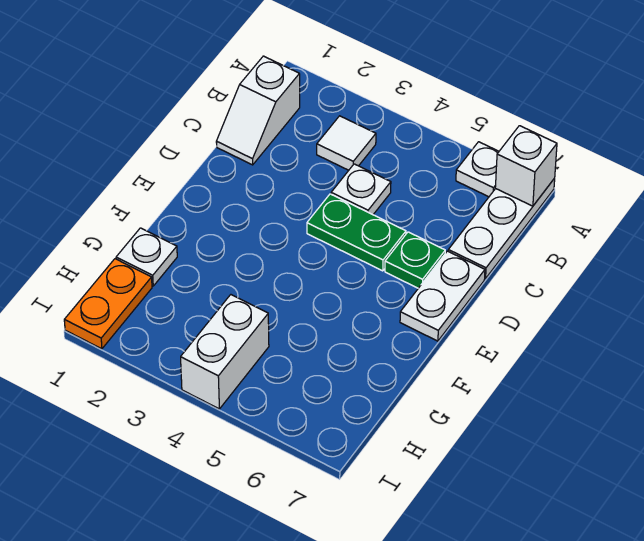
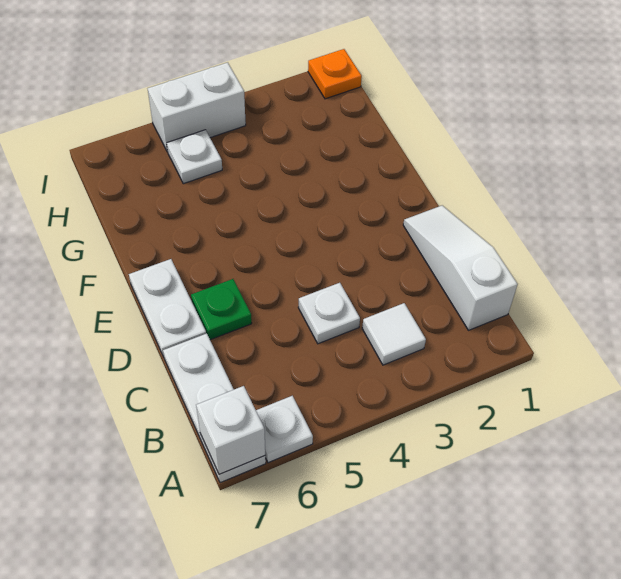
white 1x2 slope [216,56,300,165] -> white 1x3 slope [403,205,518,330]
green 1x2 plate [307,194,406,271] -> none
white 1x1 plate [116,228,177,286] -> white 1x1 plate moved to [167,130,222,184]
orange 1x2 plate [64,259,152,349] -> orange 1x1 plate [308,49,362,99]
white 1x2 brick [181,295,269,409] -> white 1x2 brick turned to [148,62,246,152]

